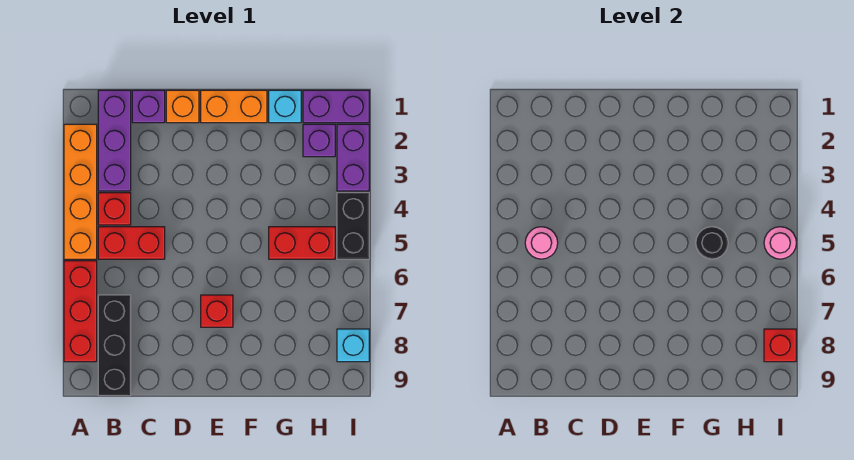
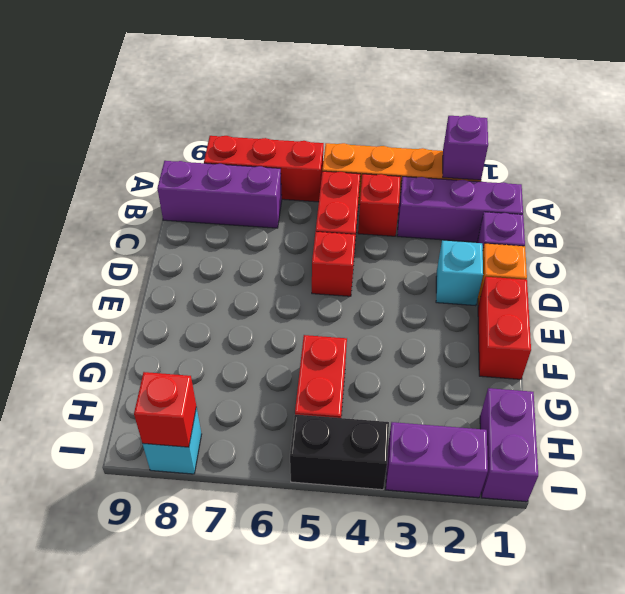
pink 1x1 round brick [525,227,558,259] -> none
black 1x3 brick [98,295,131,396] -> purple 1x3 brick [157,161,282,228]
orange 1x2 brick [201,90,267,123] -> red 1x2 brick [478,277,531,379]
red 1x1 brick [201,295,233,327] -> red 1x1 brick moved to [312,232,355,296]
cyan 1x1 brick [269,90,301,123] -> cyan 1x1 brick moved to [436,240,483,306]
black 1x1 round brick [696,227,728,259] -> none
purple 1x1 brick [303,124,335,157] -> purple 1x1 brick moved to [443,115,488,180]
pink 1x1 round brick [764,227,796,259] -> none

